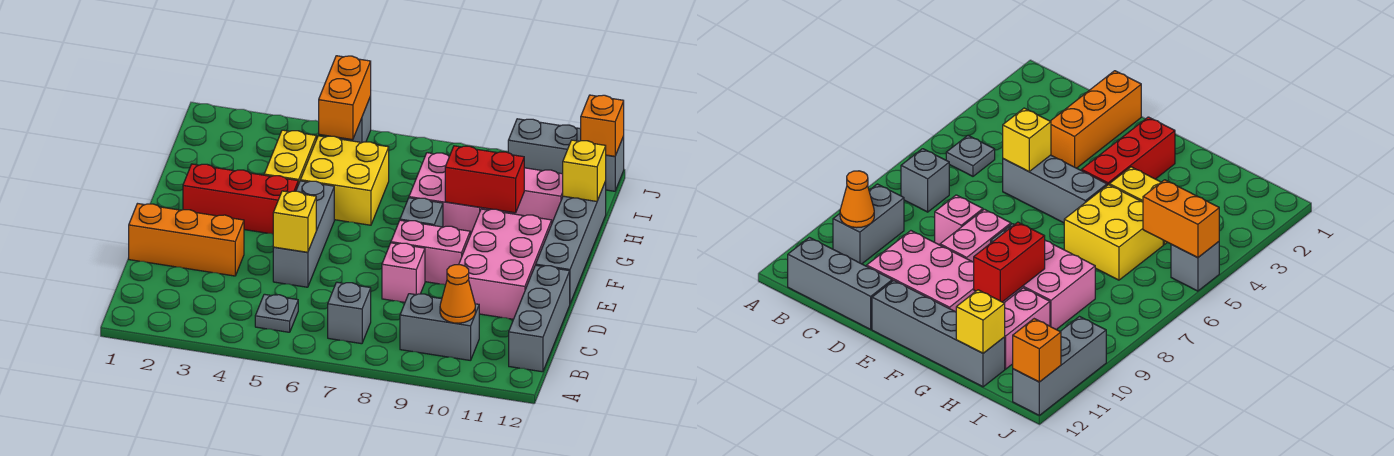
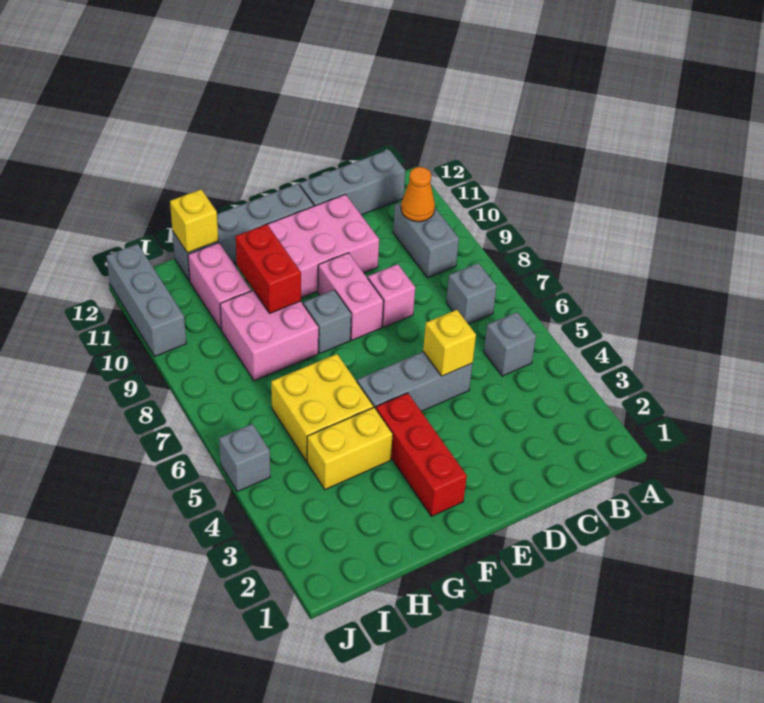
grey 1x1 plate [255,294,298,332] -> grey 1x1 brick [484,312,536,376]
orange 1x3 brick [129,204,244,276] -> none
orange 1x2 brick [319,56,371,140] -> none
orange 1x1 brick [581,95,624,156] -> none

